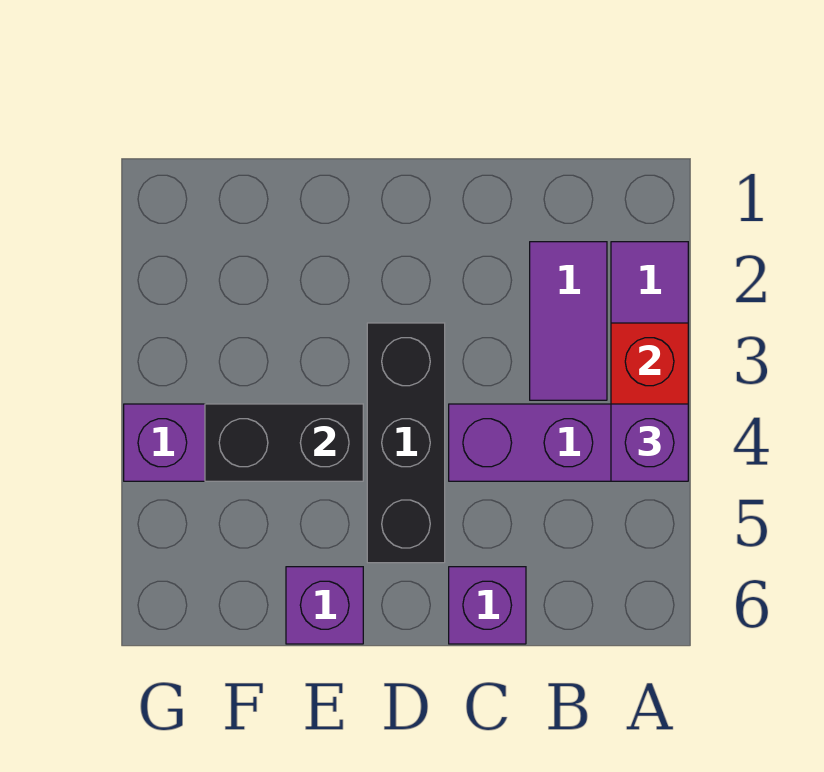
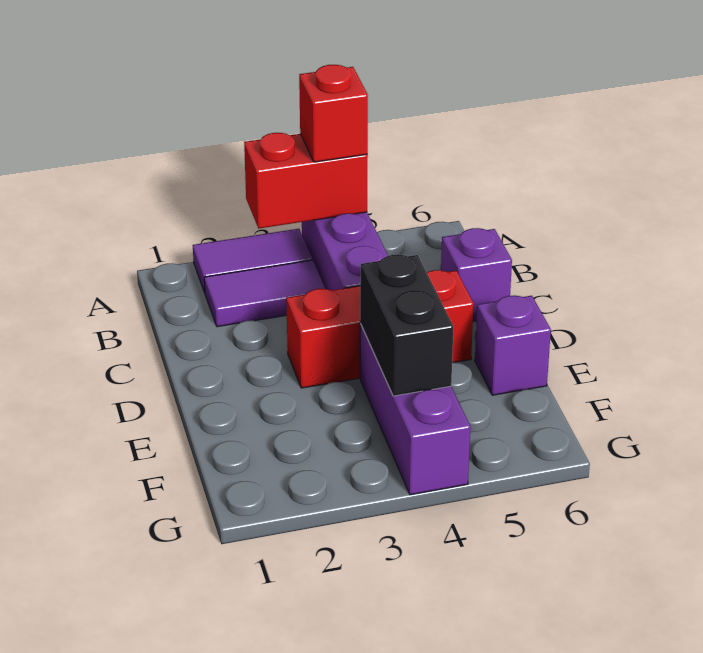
purple 1x1 brick [611,404,688,481] -> red 1x1 brick [299,65,368,162]
black 1x3 brick [367,323,445,563] -> red 1x3 brick [286,270,474,388]

